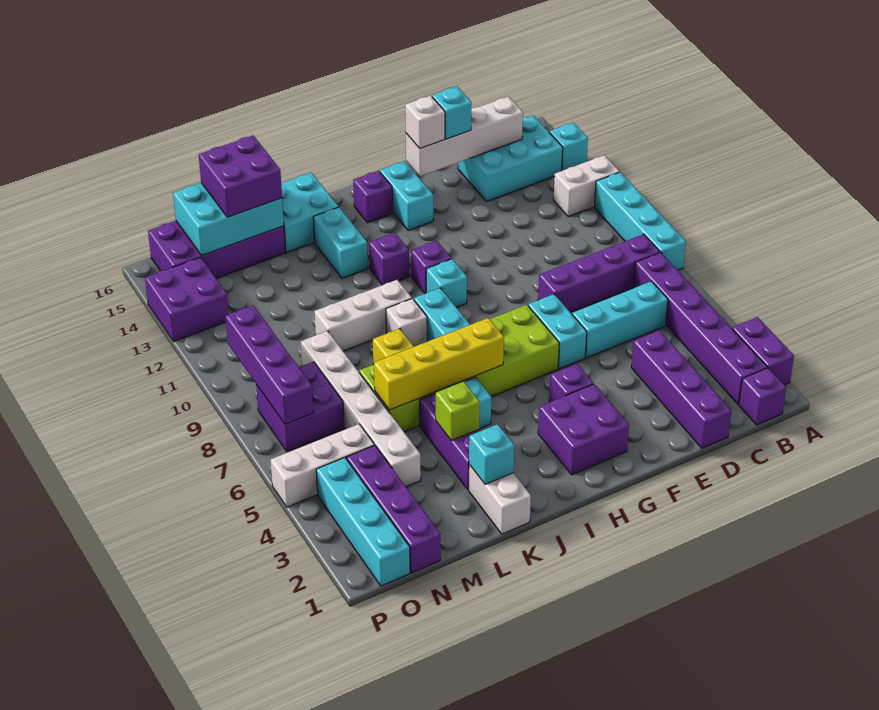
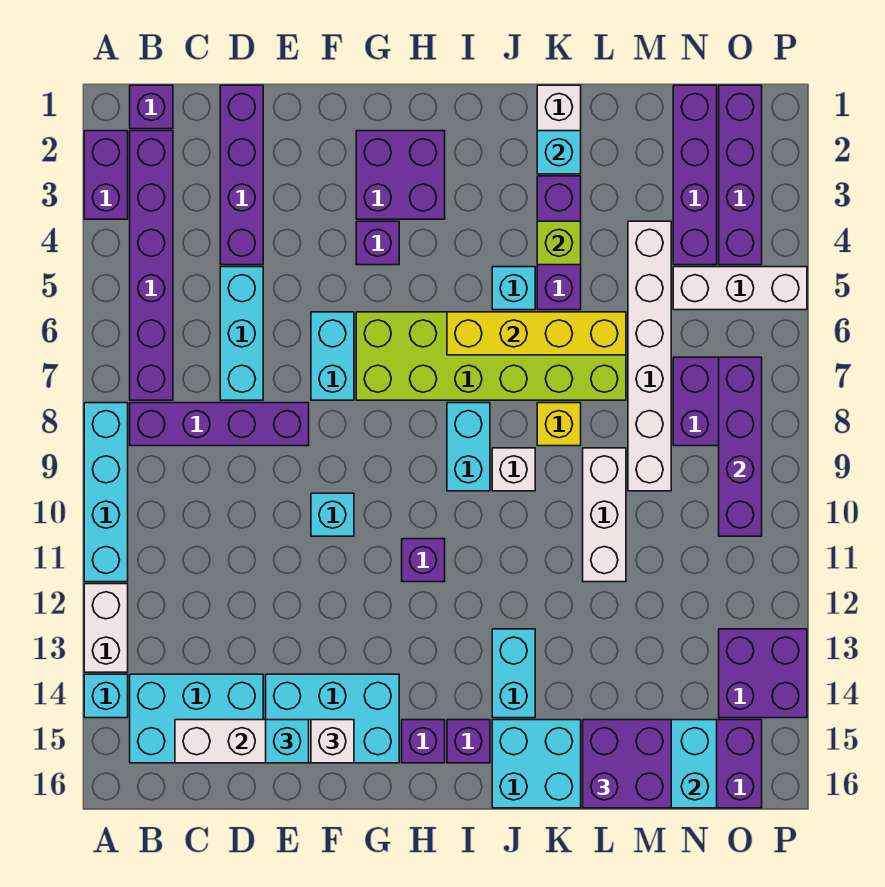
white 1x2 brick [553,155,619,217] -> white 1x2 brick turned to [84,584,128,672]
cyan 1x3 brick [572,281,668,358] -> cyan 1x3 brick turned to [220,267,263,400]
cyan 1x2 brick [380,161,433,230] -> cyan 2x3 brick [266,674,399,763]
cyan 1x1 brick [426,259,467,307] -> cyan 1x1 brick moved to [311,493,354,536]
purple 1x1 brick [369,233,409,285] -> purple 1x1 brick moved to [447,720,490,763]
white 1x3 brick [314,280,412,351] -> white 1x3 brick turned to [583,448,626,582]
cyan 1x4 brick [316,458,410,586] -> purple 1x4 brick [719,85,762,265]

